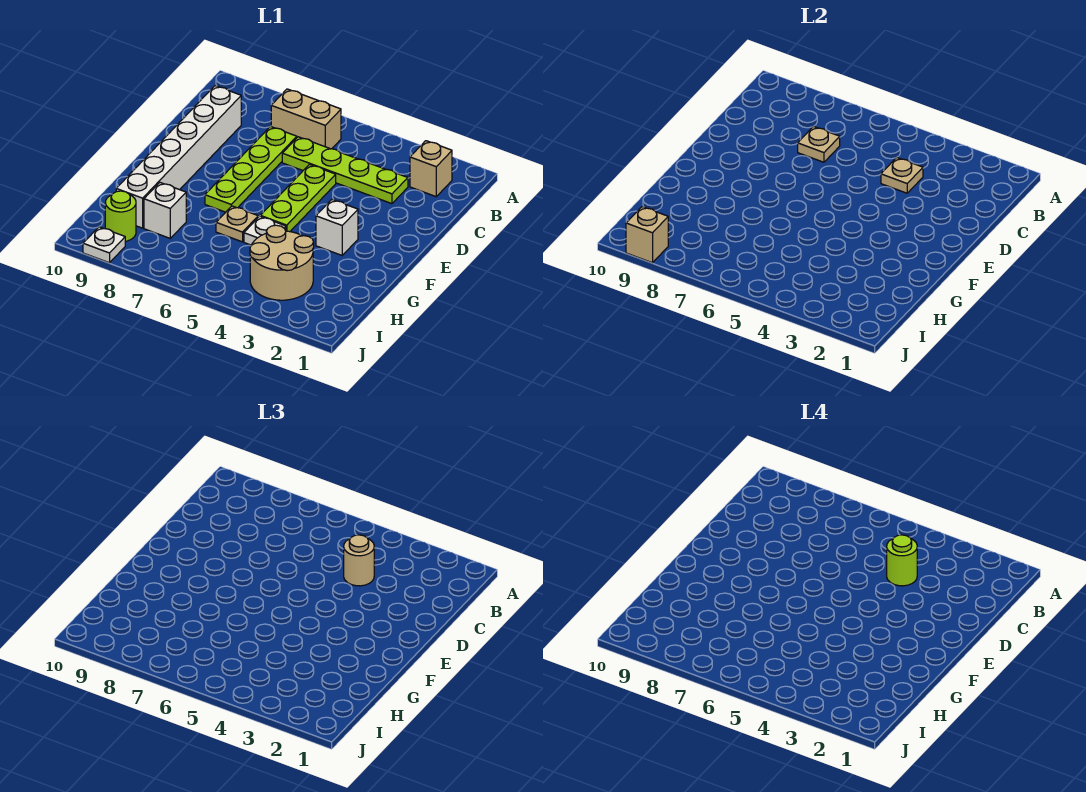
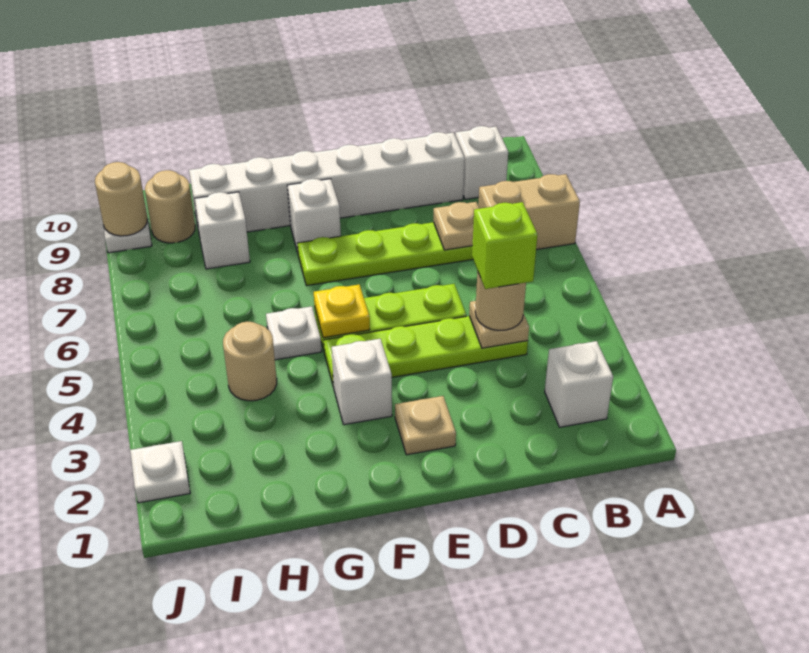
tan 1x1 brick [410,141,452,197] -> white 1x1 brick [545,341,613,427]
tan 1x2 brick [271,89,341,149] -> tan 1x2 brick turned to [478,174,580,250]
none -> white 1x1 brick [456,126,508,199]
lime 1x4 plate [282,137,408,204] -> lime 1x4 plate turned to [324,316,528,387]
lime 1x1 round brick [887,535,917,586] -> lime 1x1 brick [472,202,537,289]
none -> yellow 1x1 plate [314,285,370,338]
none -> white 1x1 brick [287,179,341,253]
tan 1x1 plate [216,206,258,242] -> tan 1x1 plate moved to [395,396,456,455]
tan 2x2 round brick [250,225,314,300] -> tan 1x1 round brick [223,321,277,401]
lime 1x1 round brick [105,191,136,241] -> tan 1x1 round brick [145,170,195,243]
none -> white 1x1 plate [130,441,190,503]
tan 1x1 brick [626,207,668,263] -> tan 1x1 round brick [95,162,147,236]

